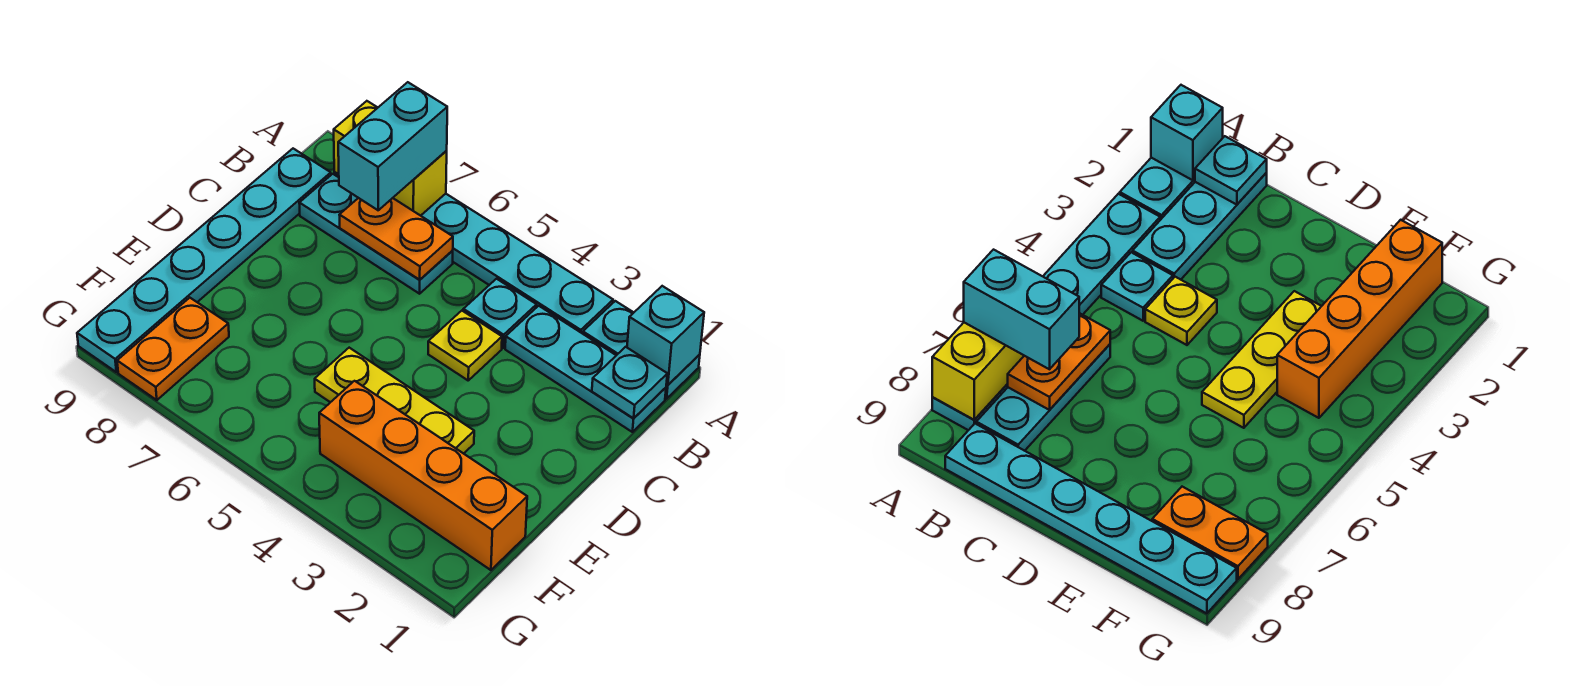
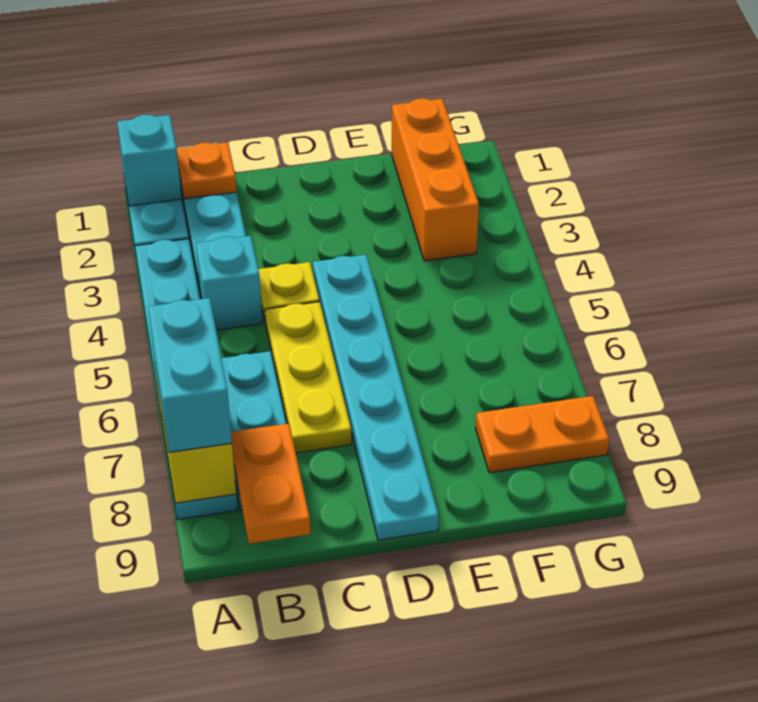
cyan 1x2 brick [338,82,447,210] -> cyan 1x2 brick turned to [148,298,232,452]
cyan 1x1 plate [592,347,667,419] -> orange 1x1 plate [177,142,237,199]
cyan 1x1 plate [463,279,537,348] -> cyan 1x1 brick [196,236,262,330]
orange 1x2 plate [340,198,453,280] -> orange 1x2 plate moved to [231,424,310,544]
cyan 1x6 plate [77,149,331,372] -> cyan 1x6 plate turned to [313,255,439,540]
yellow 1x3 plate [315,348,474,454] -> yellow 1x3 plate moved to [265,302,351,453]
orange 1x4 brick [319,381,527,570] -> orange 1x3 brick [392,98,479,261]

